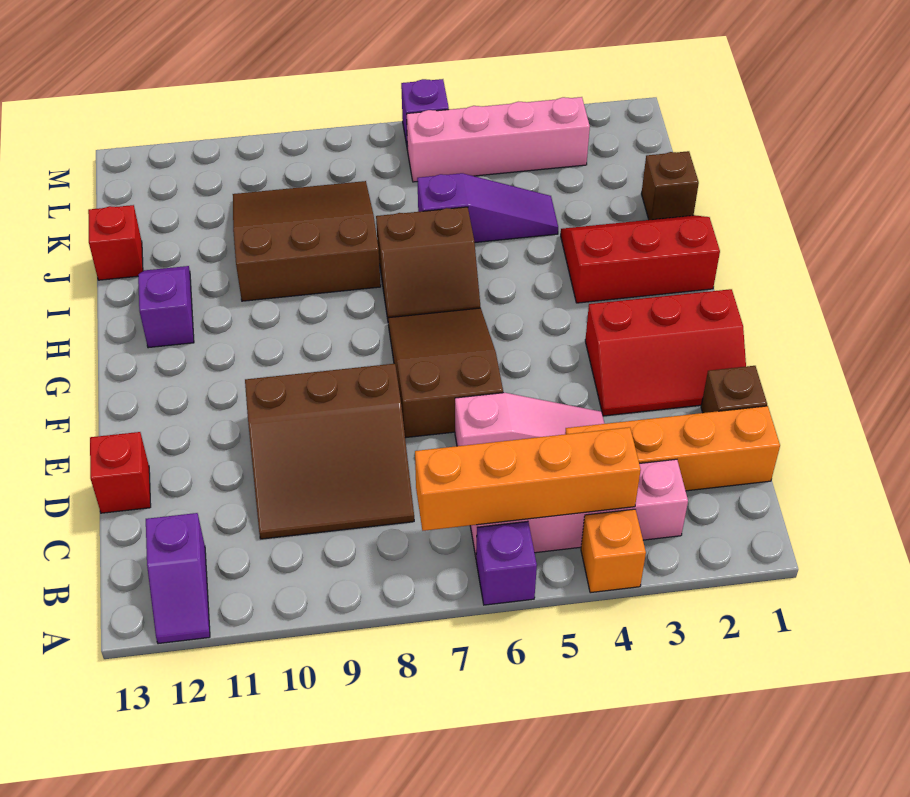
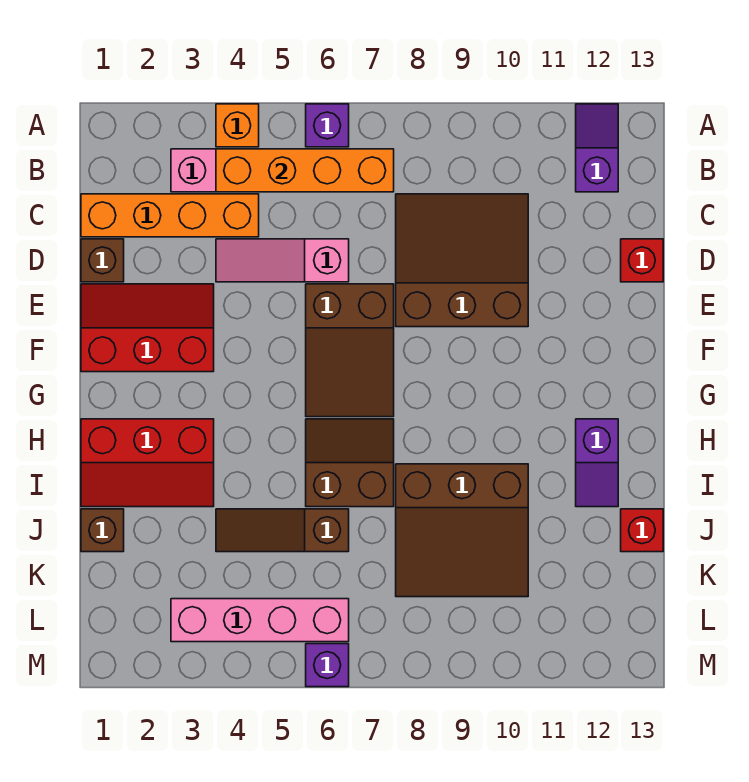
purple 1x3 slope [417,173,558,242] -> brown 1x3 slope [216,509,349,552]

